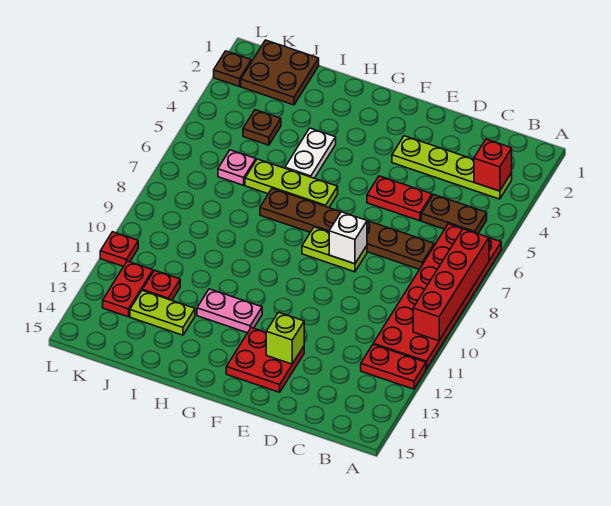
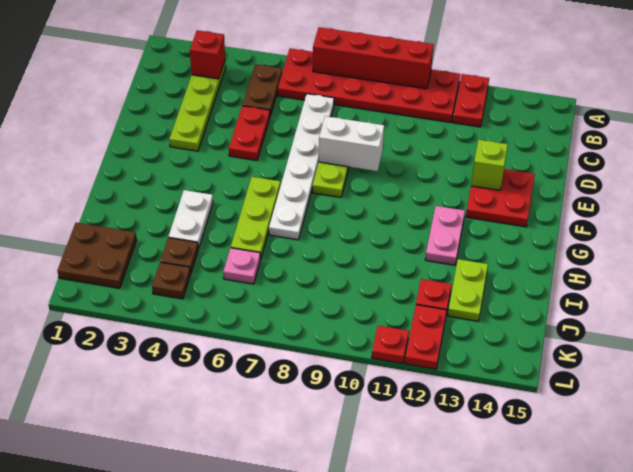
brown 1x6 plate [260,189,434,269] -> white 1x6 plate [269,94,334,240]
white 1x1 brick [329,212,367,264] -> white 1x2 brick [319,116,384,171]
white 1x2 plate [285,128,336,178] -> white 1x2 plate turned to [168,190,213,249]
red 1x2 plate [103,261,153,317] -> red 1x2 plate turned to [405,305,447,369]
brown 1x1 plate [214,51,251,86] -> brown 1x1 plate moved to [152,262,190,299]

